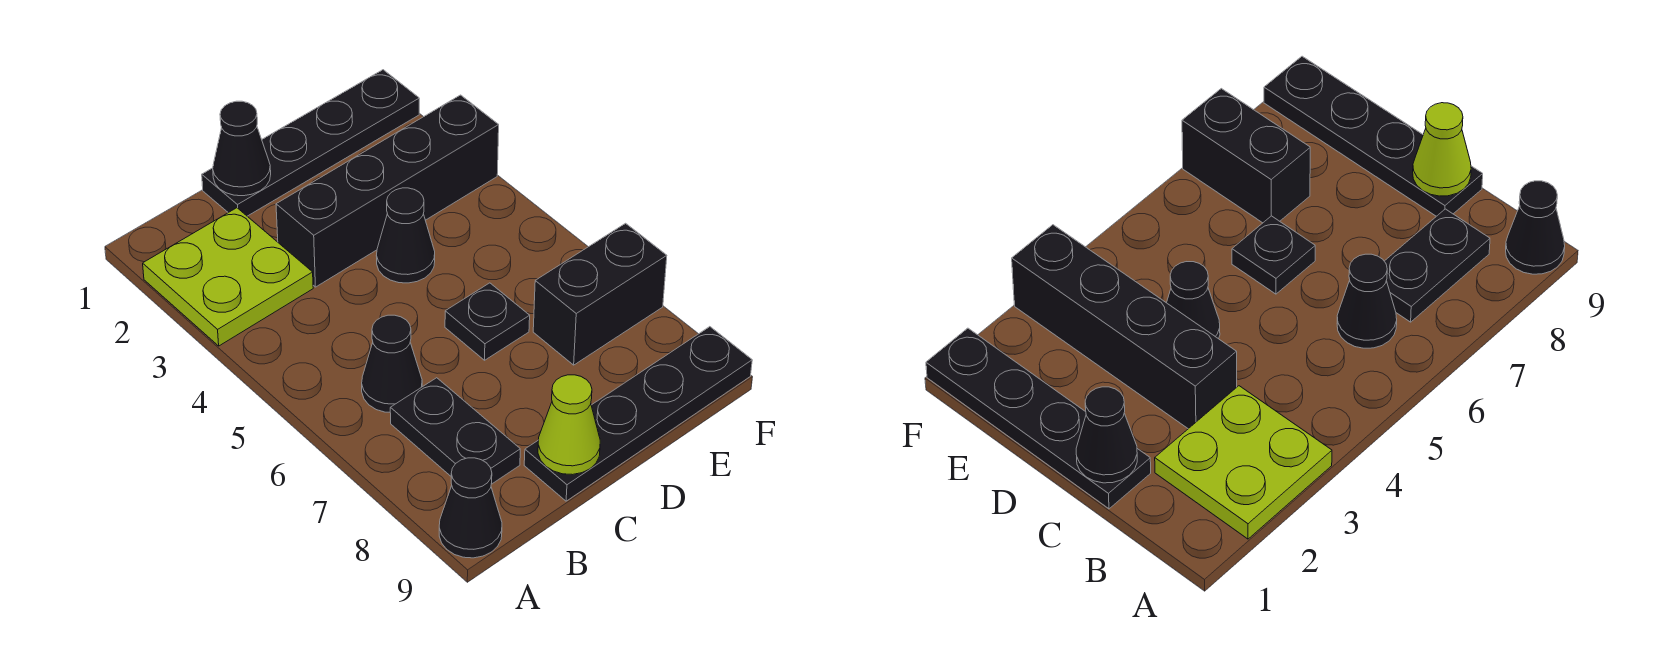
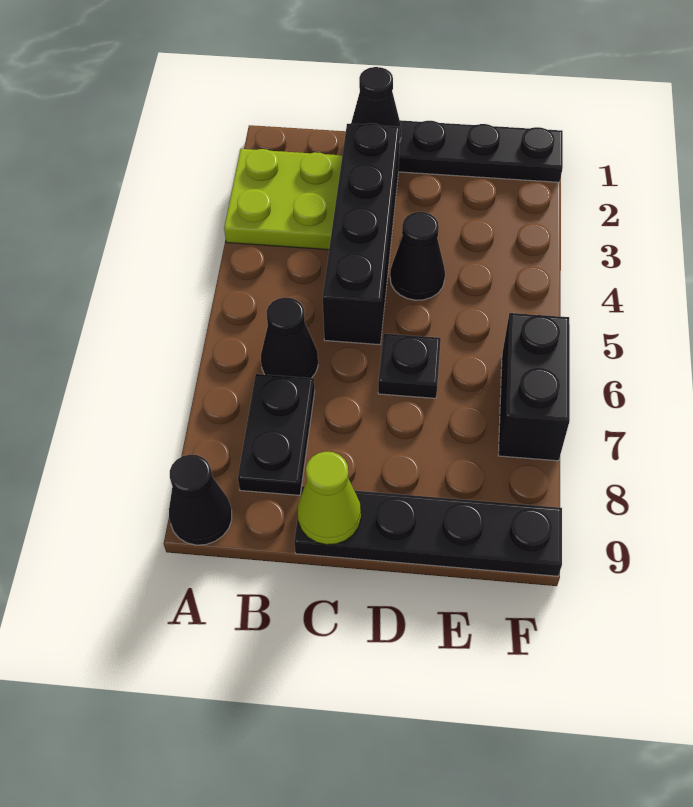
black 1x4 brick [276,95,499,287] -> black 1x4 brick turned to [322,123,400,345]
black 1x2 brick [533,223,667,365] -> black 1x2 brick turned to [498,313,570,461]

